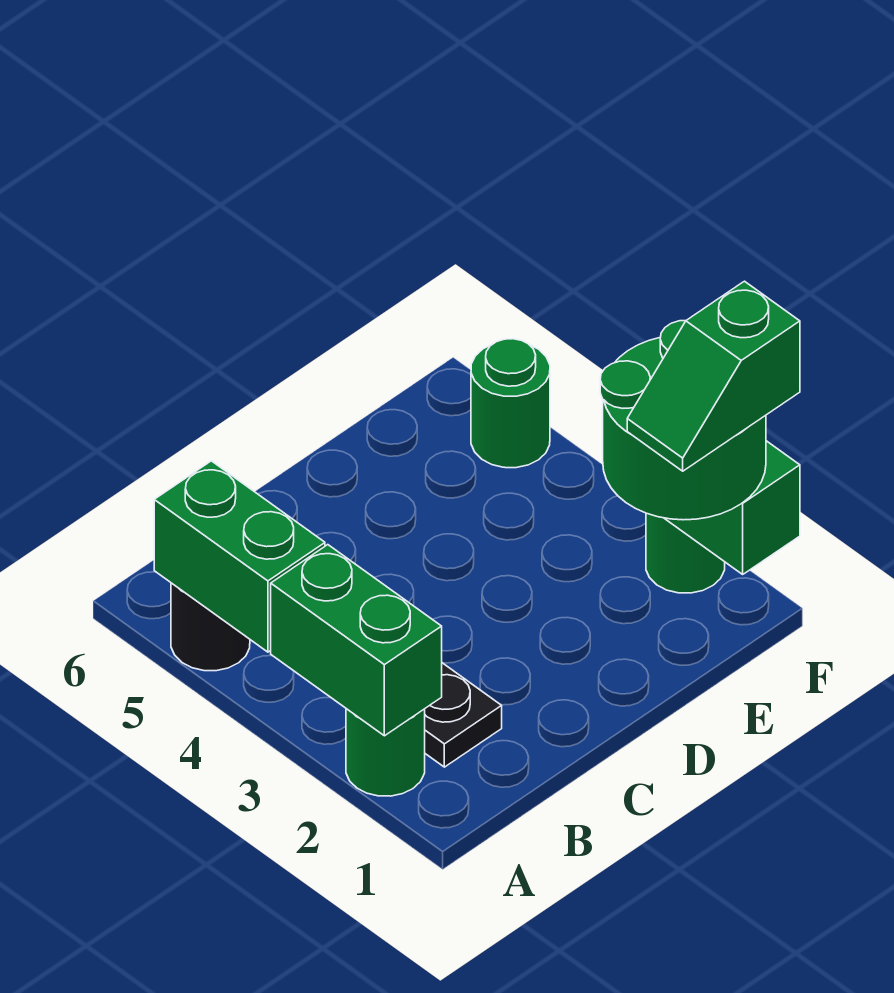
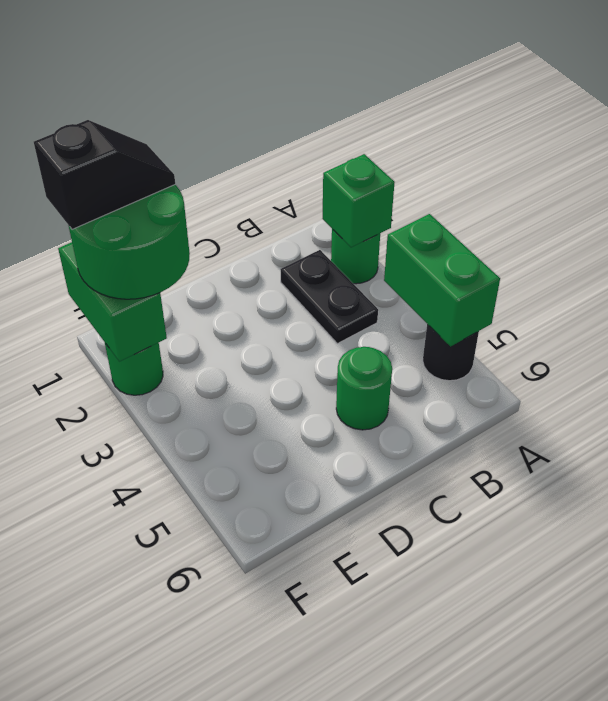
green 1x2 brick [271,545,442,736] -> green 1x1 brick [322,154,395,247]
green 1x2 slope [627,281,800,471] -> black 1x2 slope [34,120,175,229]
green 1x1 round brick [471,339,550,468] -> green 1x1 round brick moved to [336,347,392,430]

